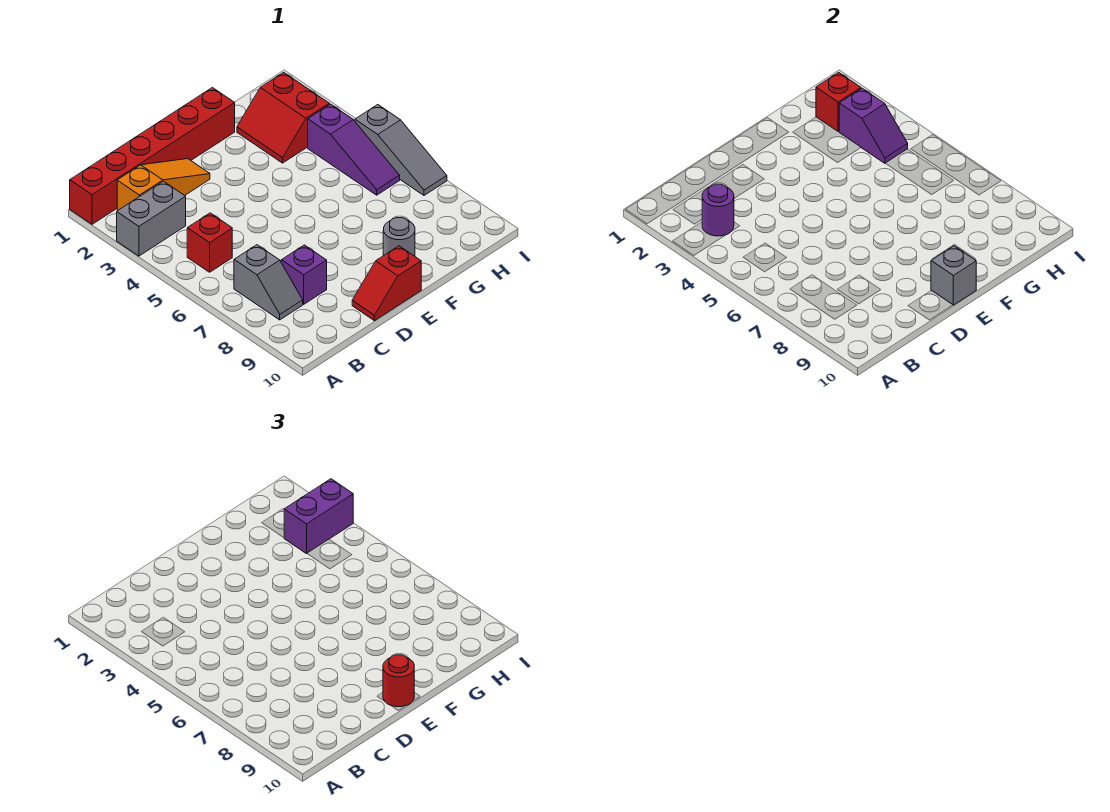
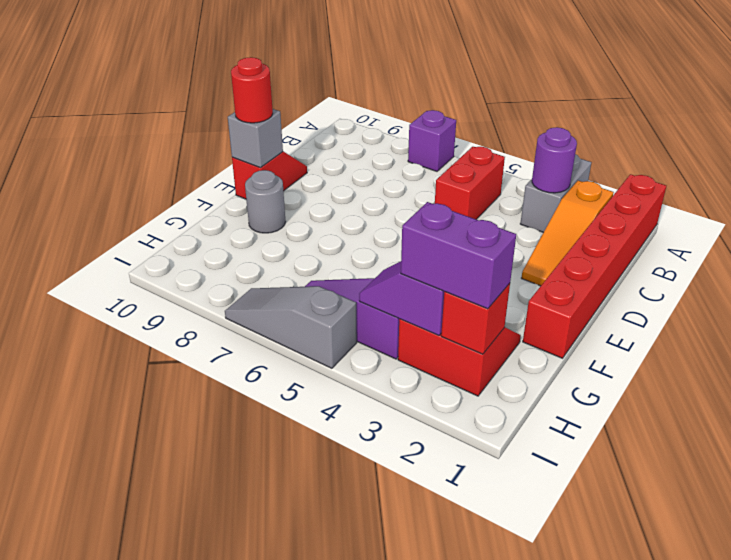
red 1x1 brick [187,213,232,272] -> red 1x2 brick [435,147,505,219]
grey 1x2 slope [234,245,303,320] -> none
purple 1x1 brick [281,245,327,304] -> purple 1x1 brick moved to [408,110,456,171]
purple 1x2 brick [284,479,353,554] -> purple 1x2 brick turned to [401,202,516,309]

